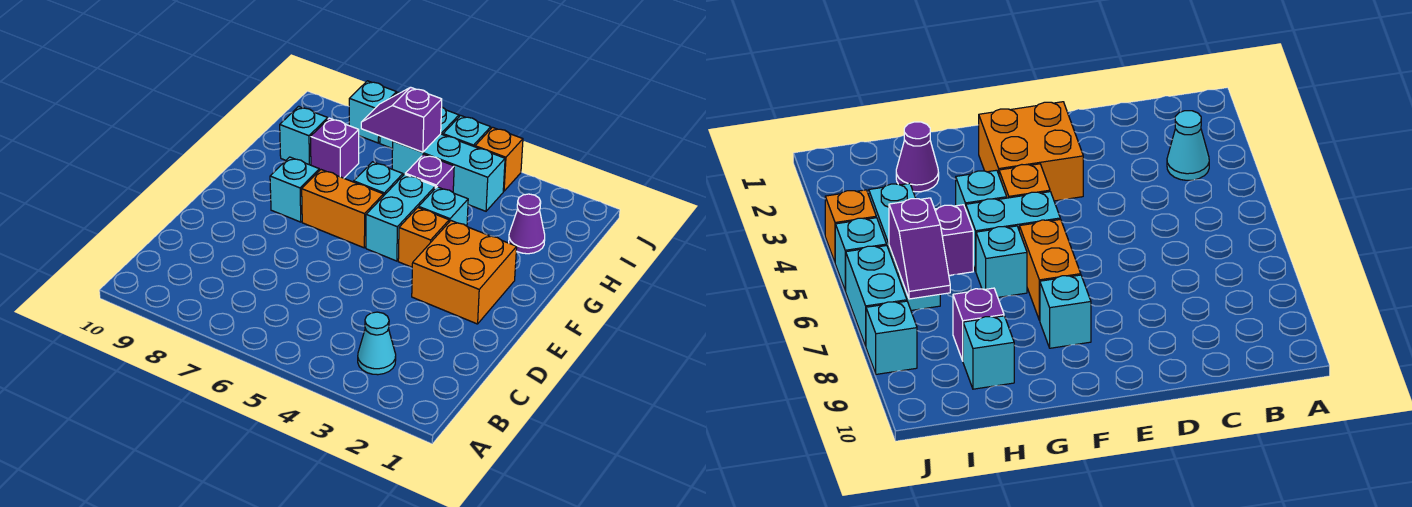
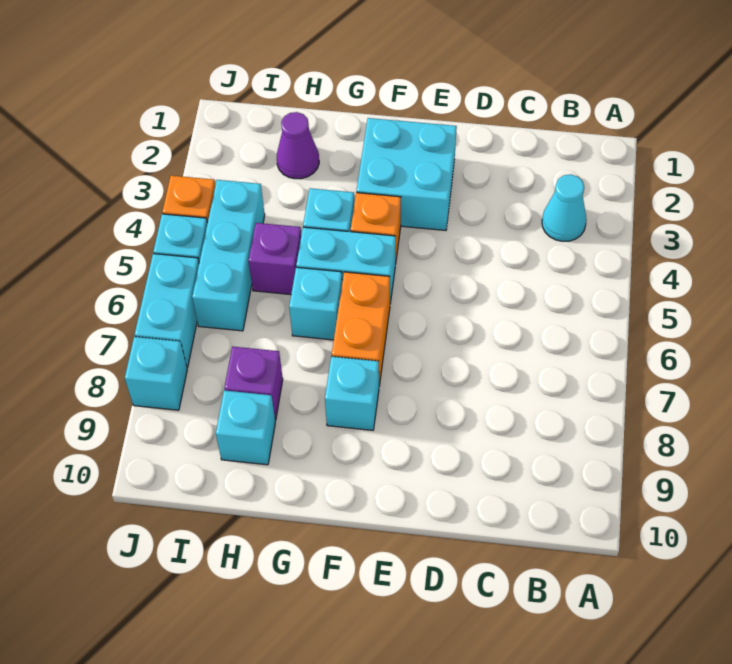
orange 2x2 brick [412,221,517,324] -> cyan 2x2 brick [356,118,457,231]
purple 1x2 slope [361,87,442,152] -> none

